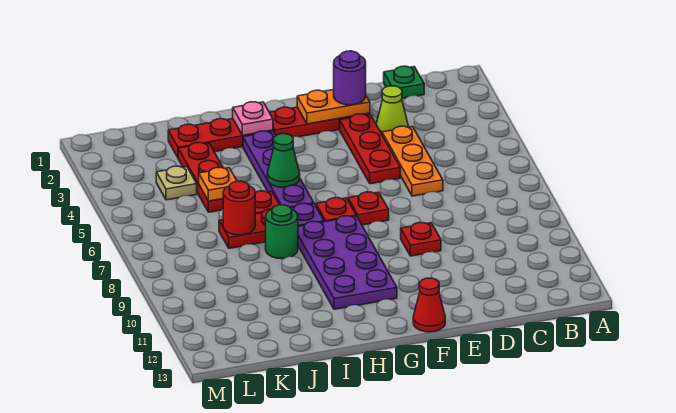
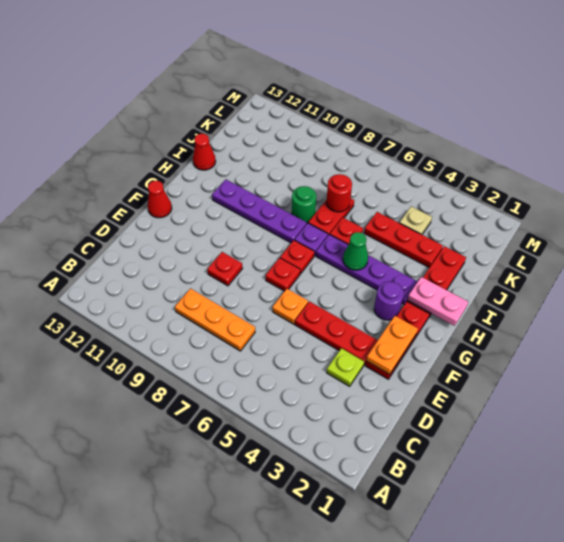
green 1x1 plate [384,66,424,98] -> none
lime 1x1 cone [376,86,408,134] -> lime 1x1 plate [327,348,364,386]
orange 1x3 plate [382,126,443,196] -> orange 1x3 plate moved to [175,289,255,351]
purple 1x1 round brick [334,51,366,105] -> purple 1x1 round brick moved to [374,281,404,320]
purple 2x4 plate [298,216,397,309] -> purple 1x4 plate [212,179,307,243]
pink 1x1 plate [233,102,273,135] -> pink 1x2 plate [407,277,468,326]
none -> red 1x1 cone [193,134,216,170]
orange 1x1 plate [199,168,237,201] -> orange 1x1 plate moved to [273,289,308,324]

